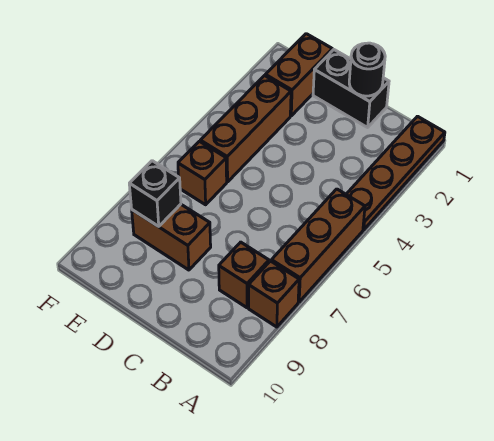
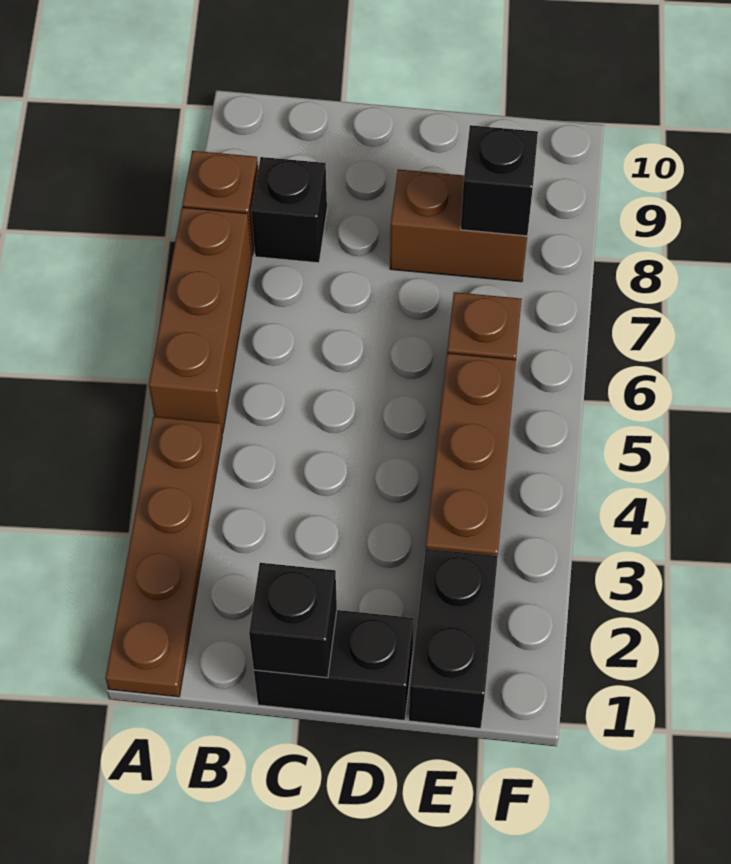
brown 1x1 brick [219,242,269,308] -> black 1x1 brick [251,157,327,263]
black 1x1 round brick [349,43,385,96] -> black 1x1 brick [249,563,337,678]
brown 1x2 brick [265,34,332,116] -> black 1x2 brick [409,549,498,728]

